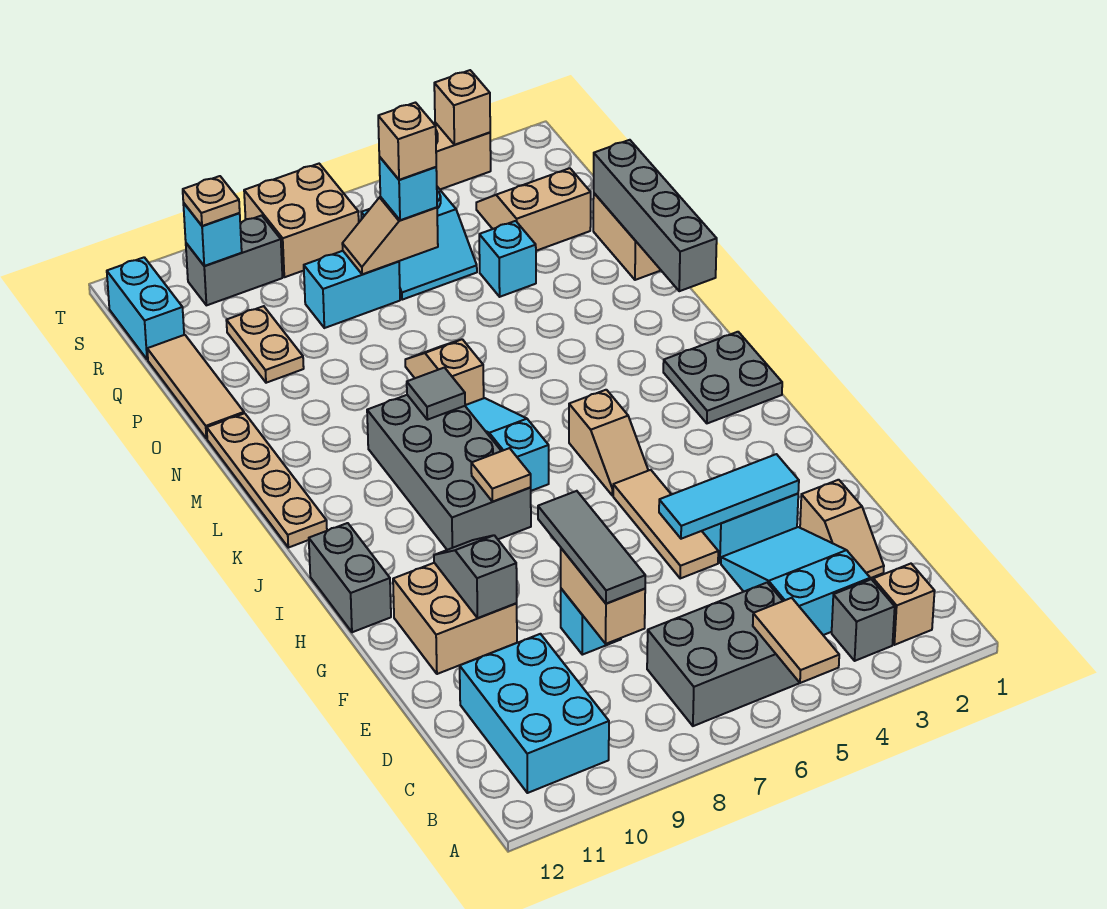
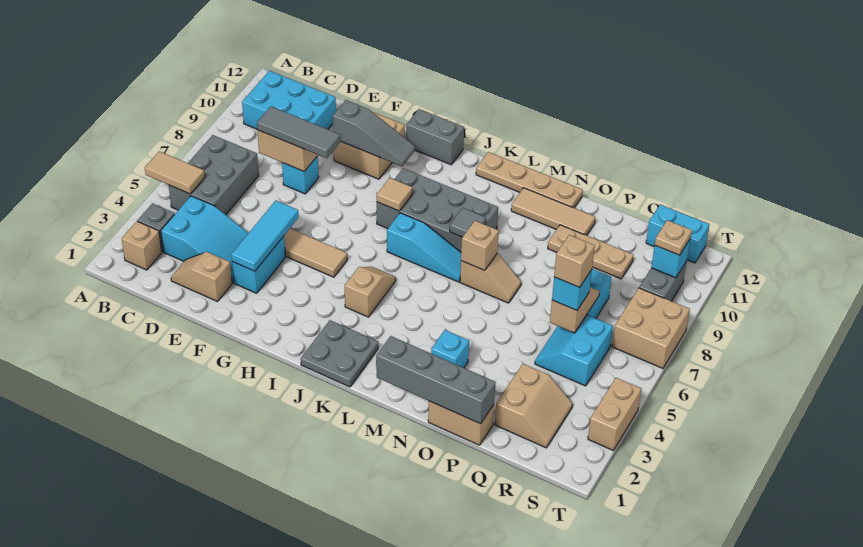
grey 1x2 slope [434,535,517,618] -> grey 1x3 slope [333,100,415,166]
tan 1x2 slope [569,390,648,495] -> tan 1x2 slope turned to [345,267,396,317]
tan 1x3 tile [147,335,244,439] -> tan 1x3 tile moved to [511,188,595,235]
cyan 1x1 brick [479,221,536,297] -> cyan 1x1 brick moved to [431,330,469,368]
tan 1x2 plate [226,306,304,383] -> tan 1x3 plate [548,225,633,279]
tan 1x1 brick [434,70,490,145] -> tan 1x1 brick moved to [461,221,499,271]

